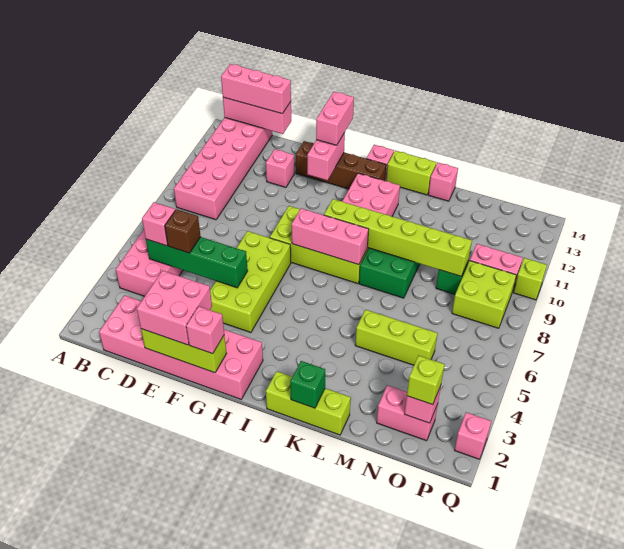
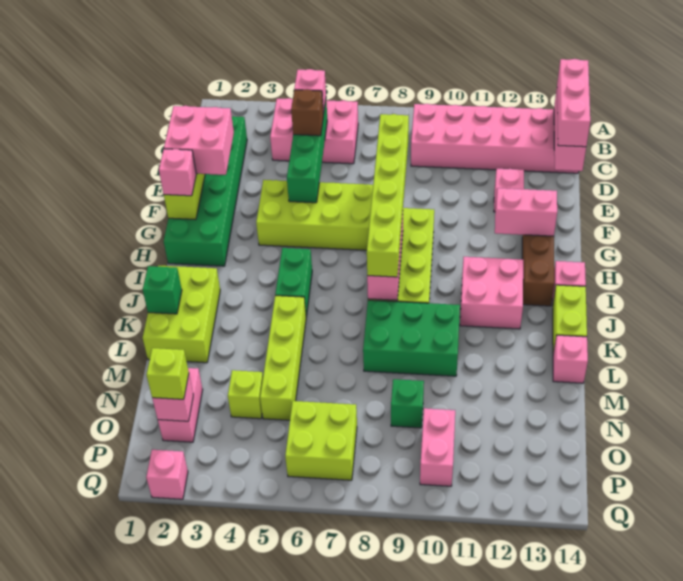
pink 2x6 brick [99,295,263,399] -> green 2x6 brick [164,116,247,266]
pink 1x2 brick [316,92,354,145] -> none
none -> green 1x2 brick [275,248,312,317]
lime 1x6 brick [324,199,472,276] -> lime 1x6 brick moved to [367,114,409,277]
lime 1x3 brick [266,371,351,435] -> lime 2x3 brick [143,265,220,363]
lime 1x3 brick [355,310,437,365] -> lime 1x4 brick [260,296,306,420]
lime 2x2 brick [452,261,516,328] -> lime 2x2 brick moved to [285,401,357,480]
lime 1x1 brick [514,258,547,300] -> lime 1x1 brick moved to [228,370,263,419]

